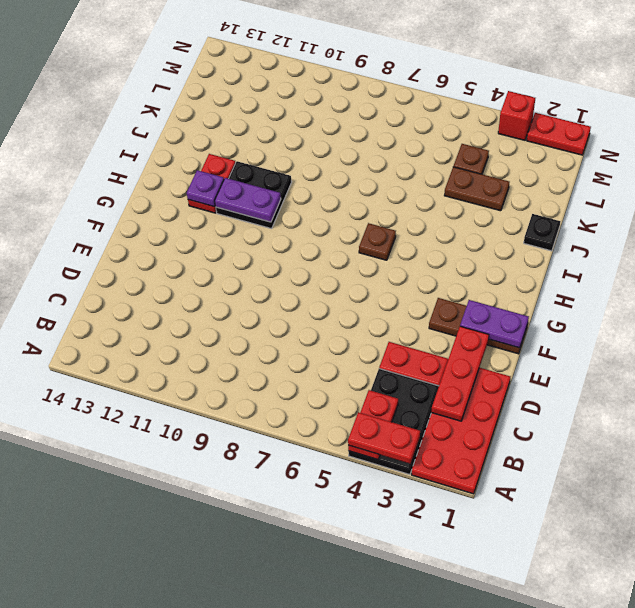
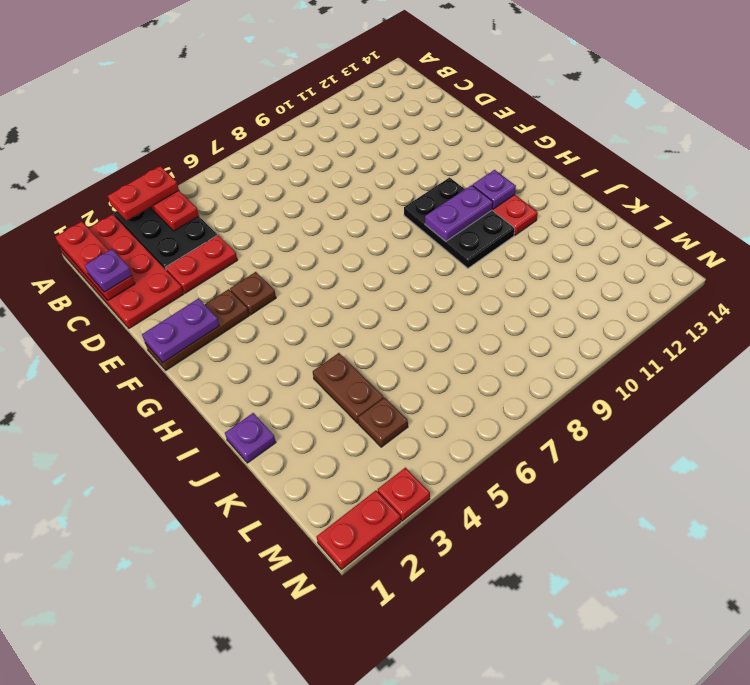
none -> purple 1x1 plate [85,249,132,292]
red 1x3 plate [431,326,489,421] -> red 1x3 plate moved to [55,221,135,300]
brown 1x1 plate [359,223,396,260] -> brown 1x1 plate moved to [230,272,276,315]
black 2x2 plate [216,161,292,229] -> black 2x3 plate [404,177,515,268]
black 1x1 plate [524,214,560,251] -> purple 1x1 plate [225,413,276,463]
brown 1x2 plate [444,167,509,211] -> brown 1x2 plate turned to [313,353,384,423]
red 1x1 brick [498,91,535,140] -> red 1x1 plate [378,468,430,521]

